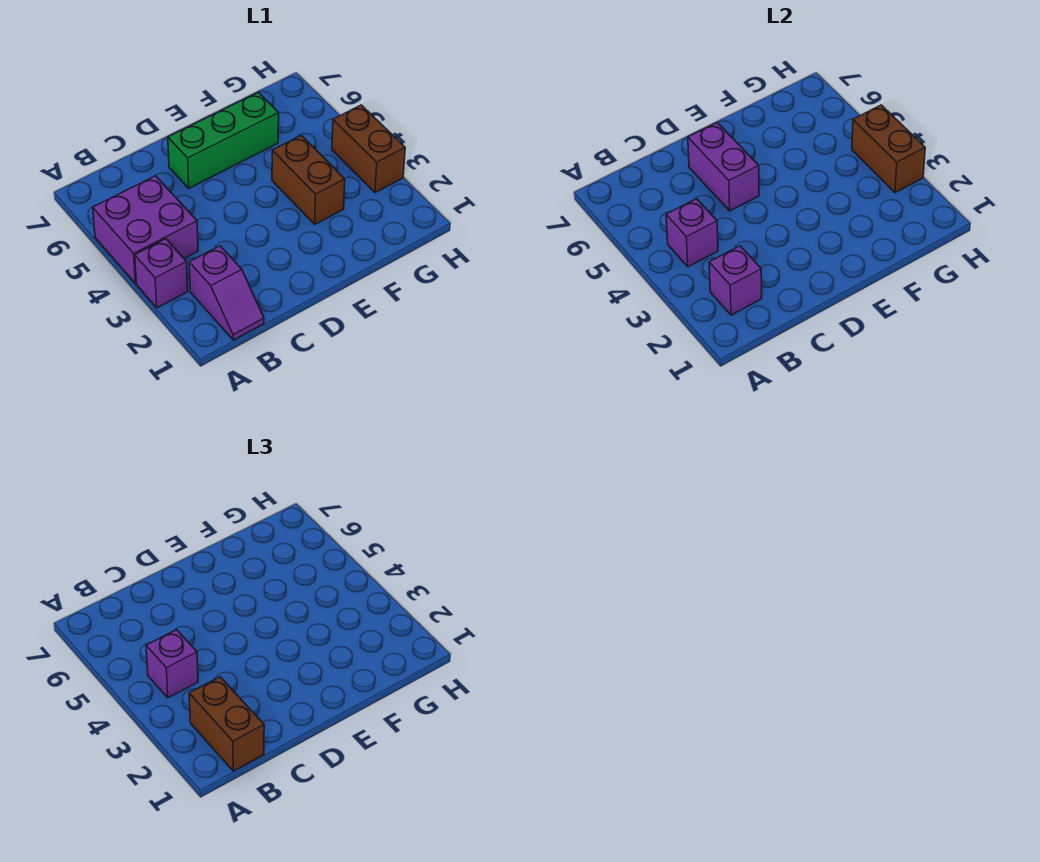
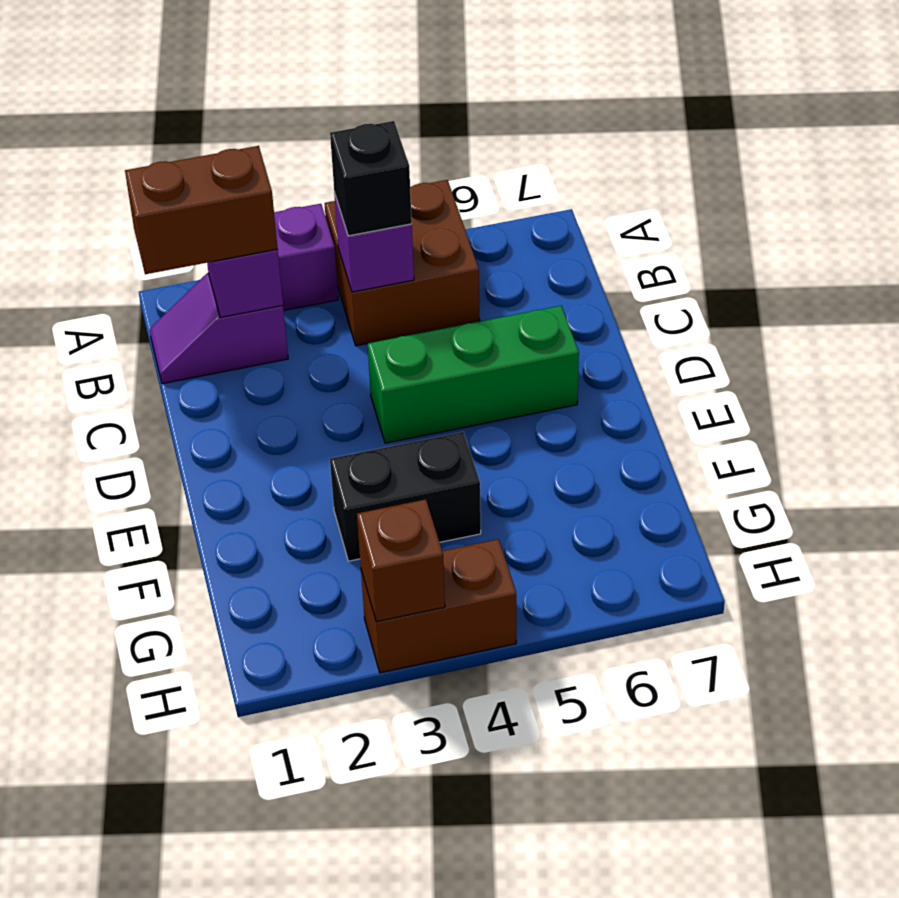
purple 2x2 brick [93,176,198,283] -> brown 2x2 brick [324,180,480,346]
purple 1x1 brick [146,630,198,698] -> black 1x1 brick [330,121,412,236]
purple 1x2 brick [688,122,759,211] -> none
green 1x3 brick [168,92,279,188] -> green 1x3 brick turned to [368,306,579,443]
brown 1x2 brick [272,135,345,224] -> black 1x2 brick [330,432,481,561]
brown 1x2 brick [852,105,925,193] -> brown 1x1 brick [357,499,445,622]

